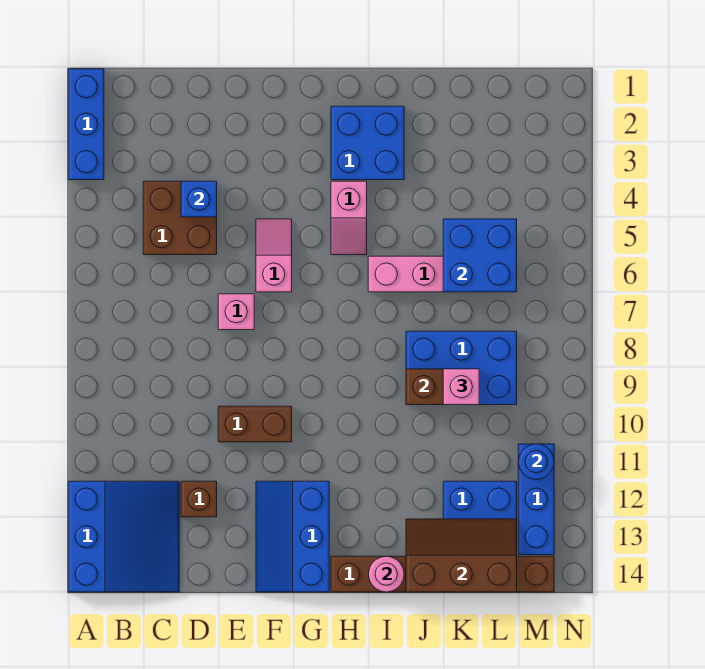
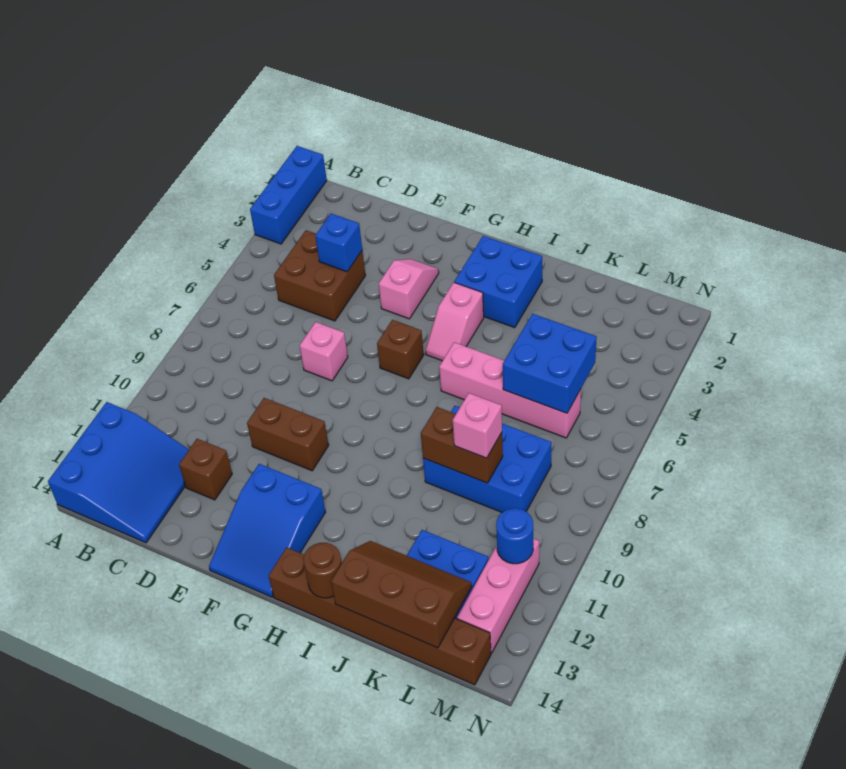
pink 1x2 slope [256,219,292,292] -> pink 1x2 slope moved to [379,259,439,319]
blue 2x3 slope [256,481,329,592] -> blue 2x3 slope turned to [209,464,326,597]
none -> brown 1x1 brick [377,320,424,379]
pink 1x1 round brick [369,556,404,592] -> brown 1x1 round brick [303,543,342,598]
blue 1x3 brick [518,444,554,555] -> pink 1x3 brick [457,538,539,653]

